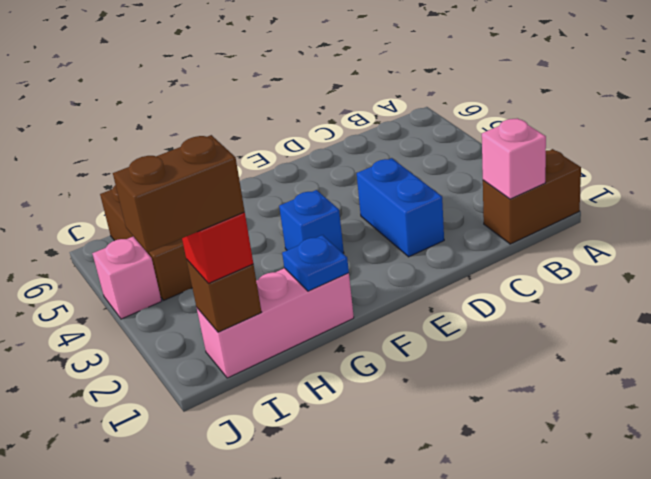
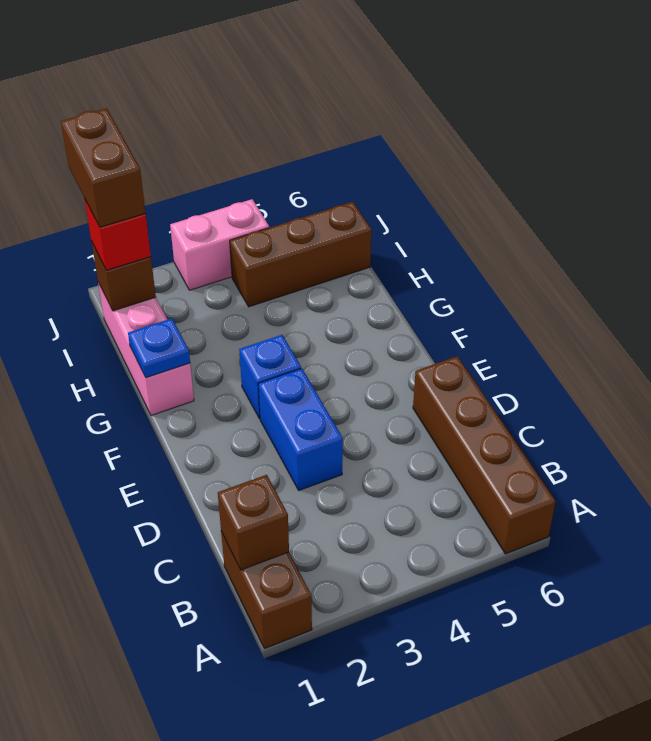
none -> brown 1x4 brick [413,356,556,554]
pink 1x1 brick [482,118,546,199] -> brown 1x1 brick [218,475,289,570]
blue 1x2 brick [357,158,444,257] -> blue 1x2 brick turned to [258,368,343,490]
pink 1x1 brick [92,237,161,319] -> pink 1x2 brick [170,199,269,290]

